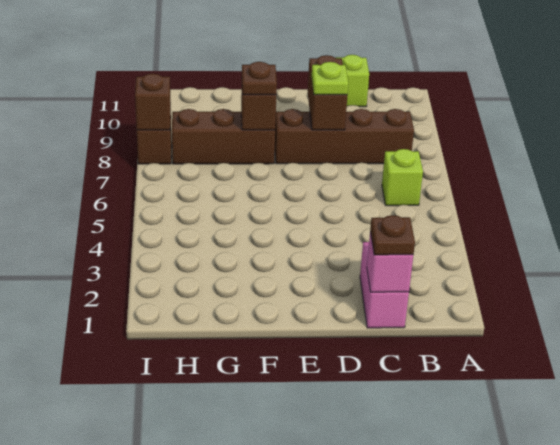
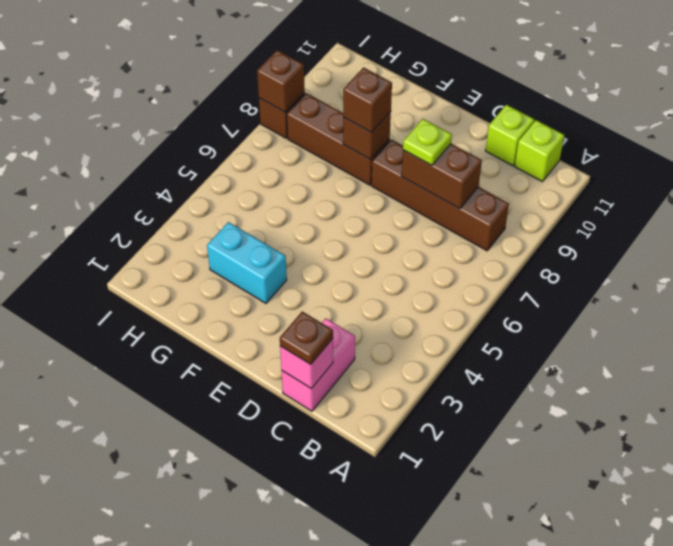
lime 1x1 brick [382,149,423,206] -> lime 1x1 brick moved to [515,120,564,182]
brown 1x2 brick [308,55,347,130] -> brown 1x2 brick turned to [401,144,482,209]
none -> cyan 1x2 brick [207,222,287,303]
brown 1x1 plate [242,62,277,95] -> brown 1x1 brick [343,68,392,132]

